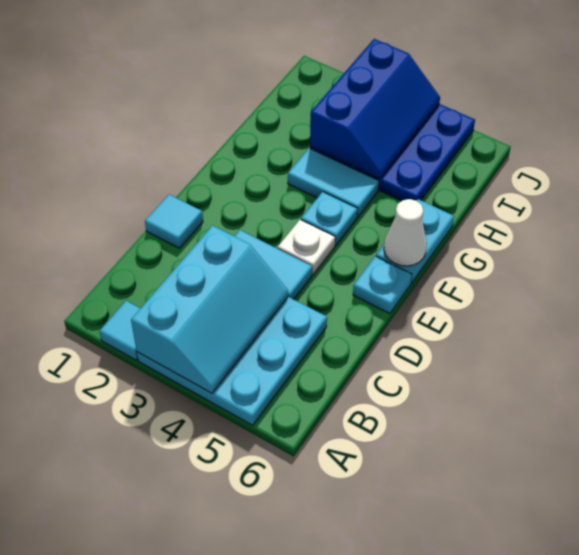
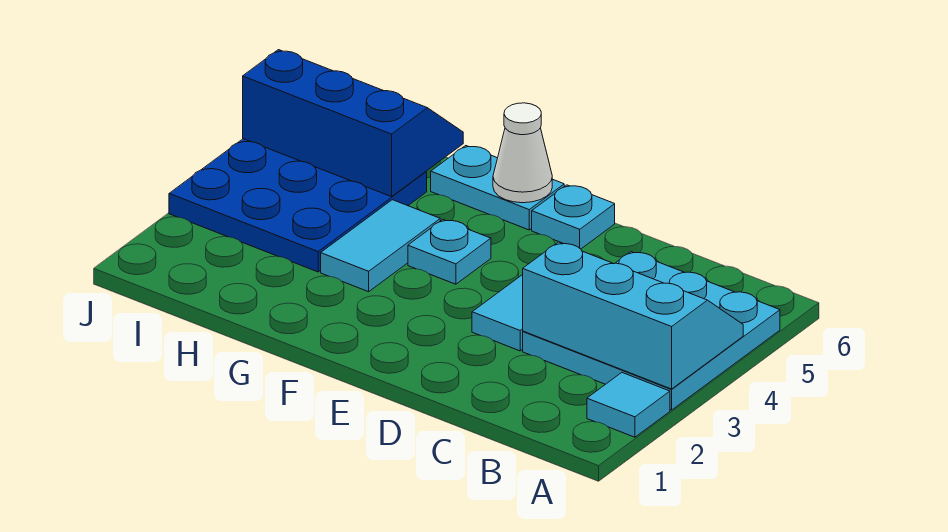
cyan 1x1 tile [145,195,203,248] -> none
white 1x1 plate [278,220,335,275] -> none
blue 2x3 slope [310,39,440,179] -> blue 2x3 slope moved to [243,50,463,197]

